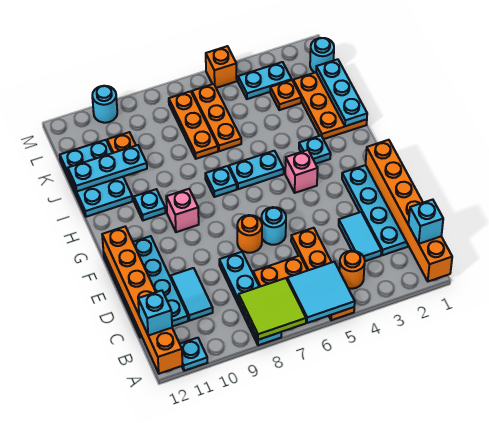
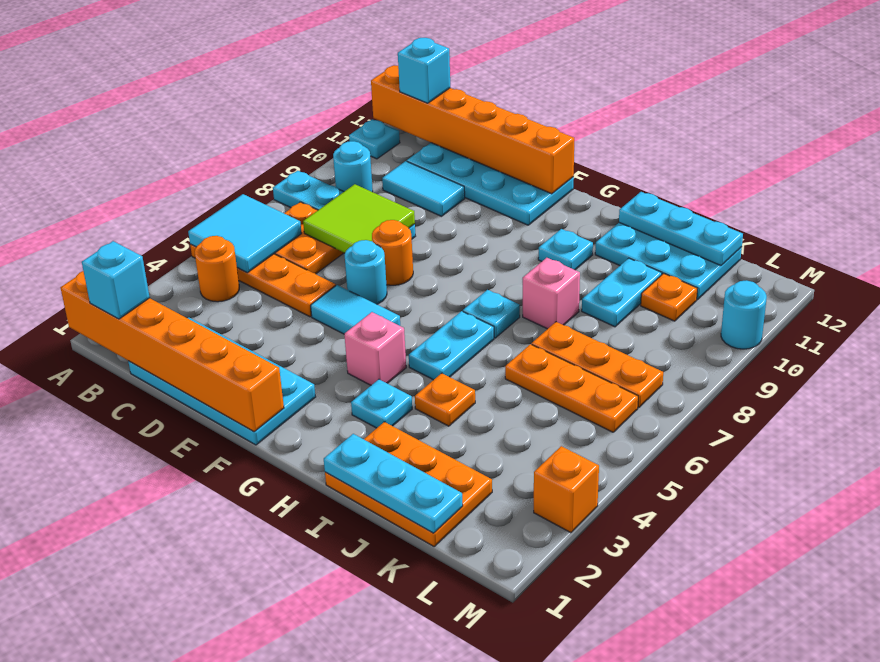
lime 2x2 tile [239,278,306,340] -> lime 2x2 tile moved to [303,184,415,253]
cyan 1x2 tile [339,212,381,261] -> cyan 1x2 tile moved to [311,285,400,334]
pink 1x1 brick [166,189,199,232] -> pink 1x1 brick moved to [523,258,580,329]
cyan 1x3 plate [68,145,147,192] -> cyan 1x3 plate turned to [619,192,743,265]
orange 1x1 plate [270,80,301,110] -> orange 1x1 plate moved to [415,373,475,426]
cyan 1x1 round brick [310,38,334,72] -> cyan 1x1 round brick moved to [333,141,373,192]
cyan 1x2 plate [238,62,292,99] -> cyan 1x2 plate moved to [582,258,662,327]
orange 1x1 brick [206,46,237,88] -> orange 1x1 brick moved to [534,446,599,533]

